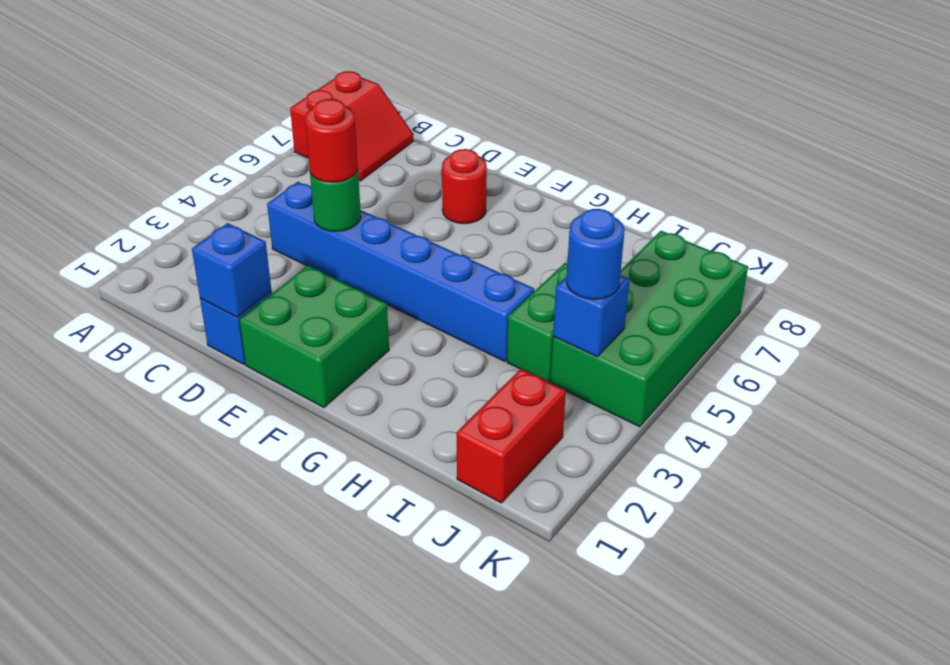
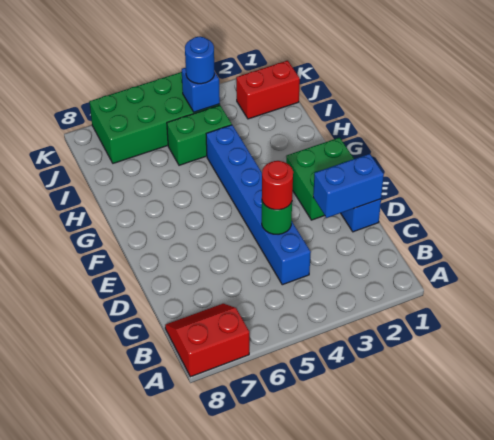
blue 1x1 brick [192,223,272,317] -> blue 1x2 brick [313,154,384,218]
red 1x1 round brick [442,149,487,224] -> none

